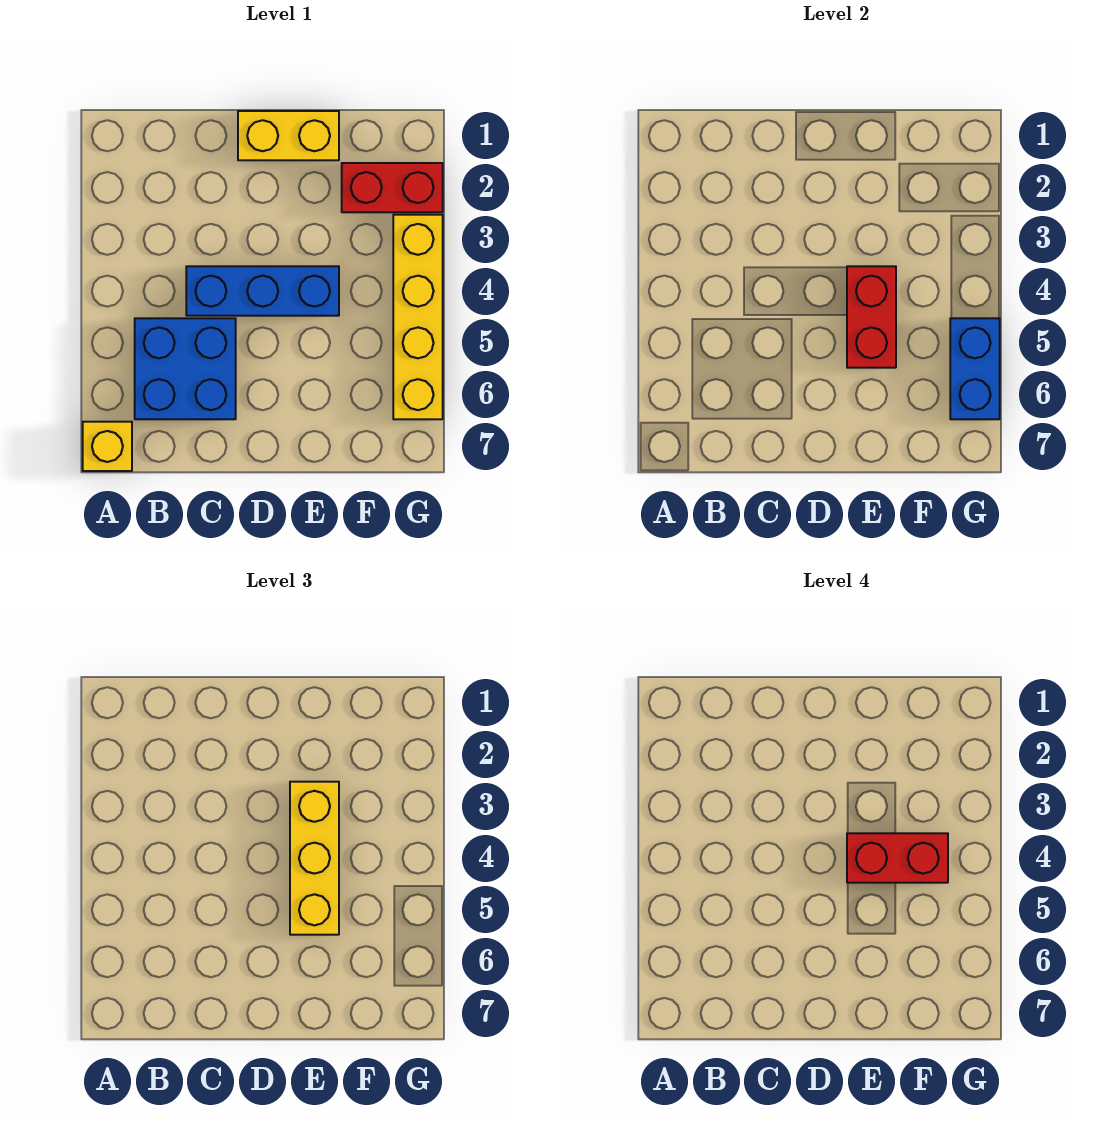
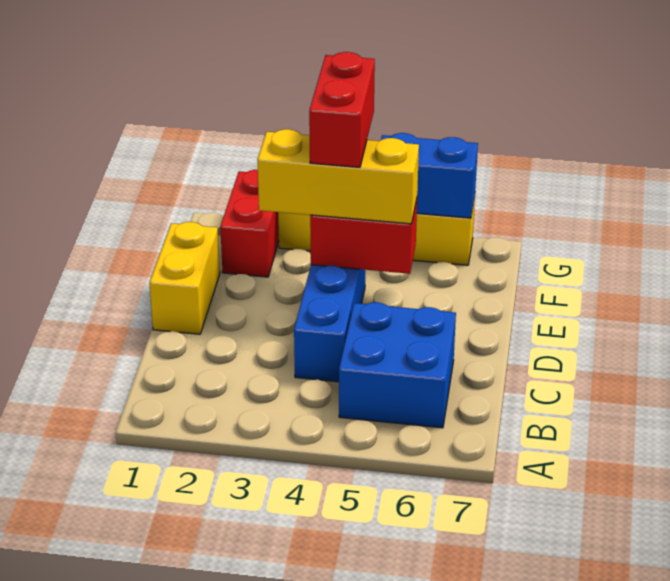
yellow 1x1 brick [83,422,132,471] -> none

